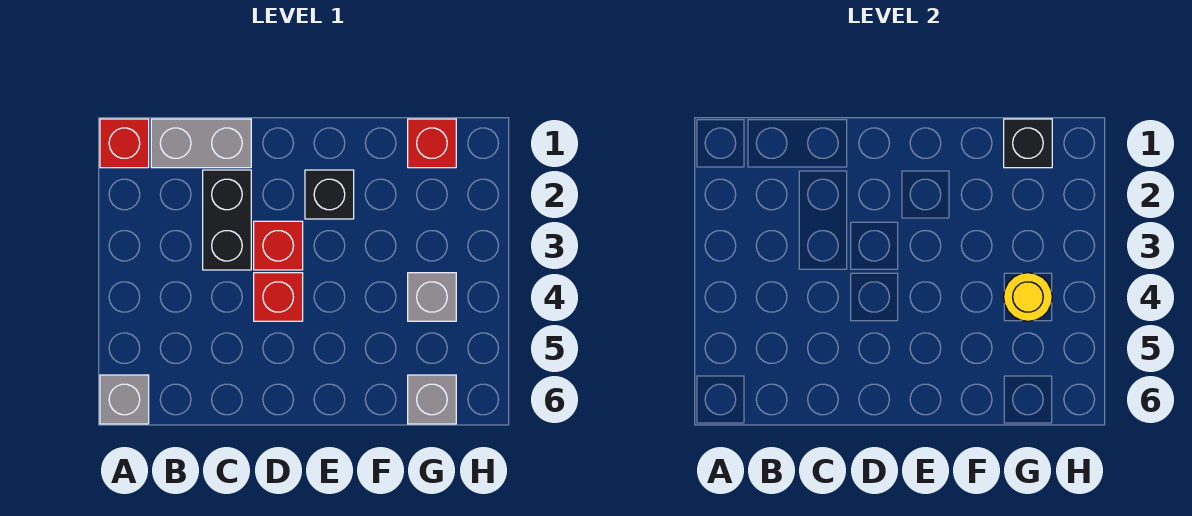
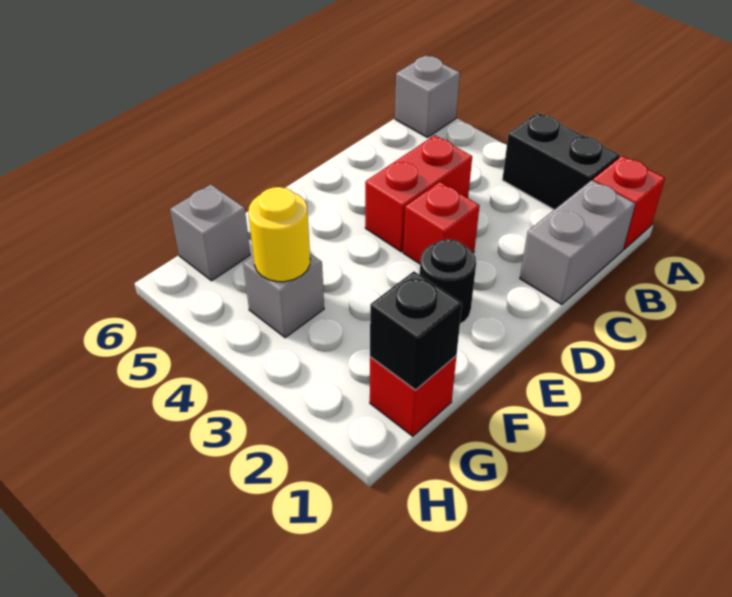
black 1x2 brick [203,170,251,270] -> black 1x2 brick moved to [502,113,620,210]
red 1x1 brick [254,273,303,321] -> red 1x2 brick [365,135,472,252]
black 1x1 brick [305,170,354,219] -> black 1x1 round brick [420,239,476,324]

